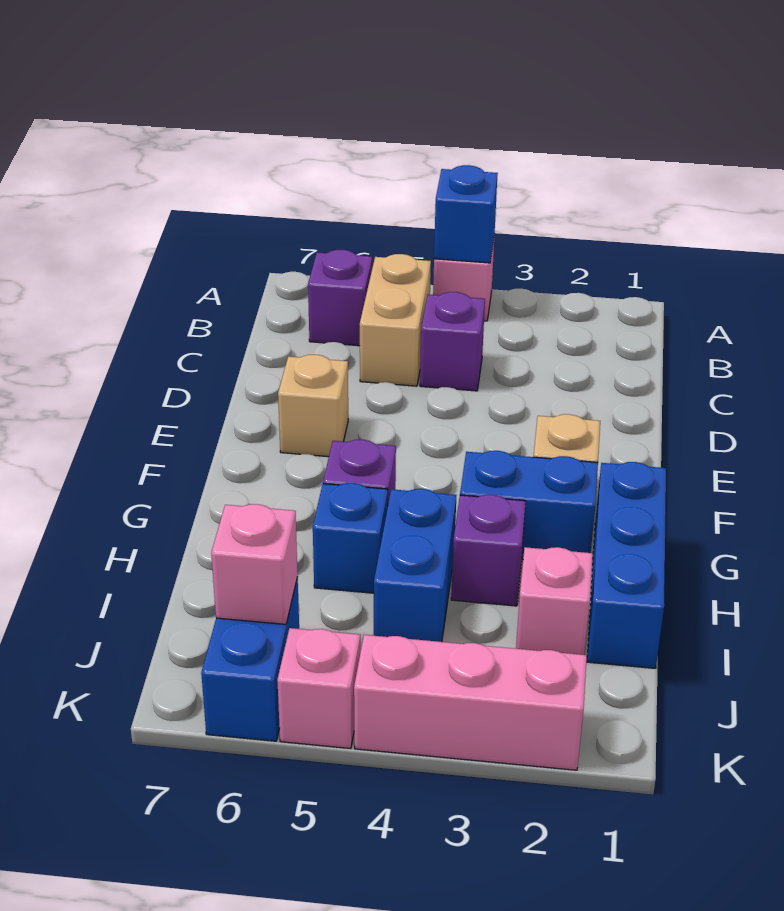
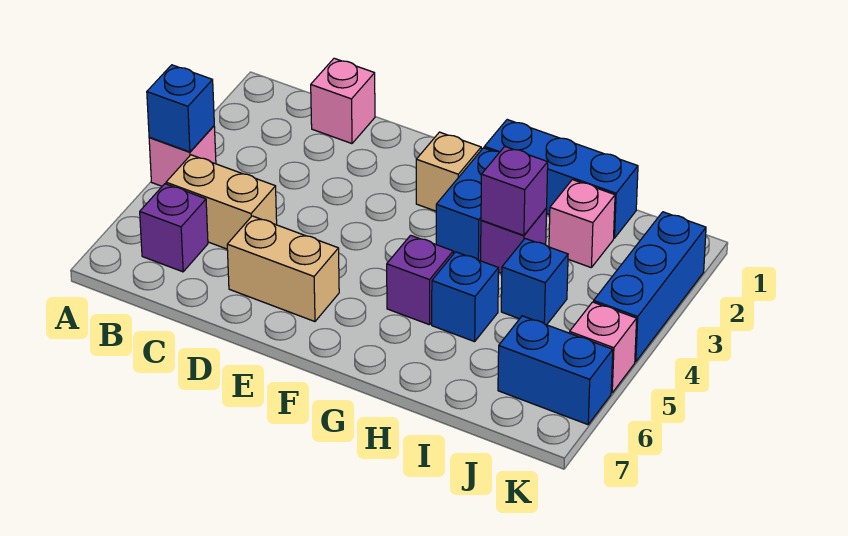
purple 1x1 brick [420,292,485,391] -> purple 1x1 brick moved to [481,146,548,235]
tan 1x1 brick [278,355,348,457] -> tan 1x2 brick [227,216,339,322]
blue 1x2 brick [374,489,456,642] -> blue 1x1 brick [501,239,568,325]
pink 1x1 brick [211,504,298,624] -> pink 1x1 brick moved to [311,58,375,144]
pink 1x3 brick [354,635,587,770] -> blue 1x3 brick [594,212,706,362]

